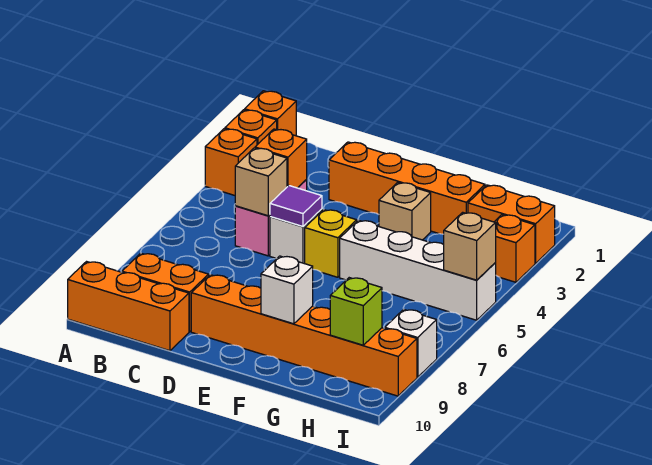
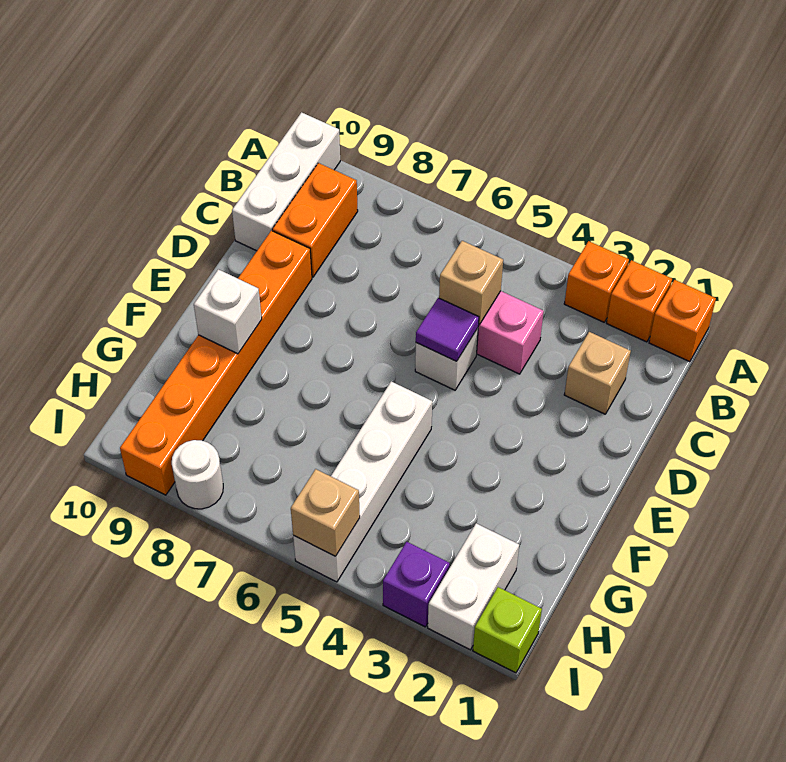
orange 1x3 brick [68,262,189,351] -> white 1x3 brick [232,112,340,251]
orange 1x1 brick [255,129,307,188] -> none
orange 1x4 brick [329,142,485,234] -> none
yellow 1x1 brick [305,210,357,277] -> none
tan 1x1 brick [379,182,431,240] -> tan 1x1 brick moved to [564,332,631,414]
orange 1x2 brick [468,185,555,263] -> white 1x2 brick [428,523,519,650]
lime 1x1 brick [330,278,382,345] -> lime 1x1 brick moved to [473,587,542,673]
orange 1x1 brick [495,215,535,282] -> purple 1x1 brick [383,542,450,627]
white 1x1 brick [385,309,437,377] -> white 1x1 round brick [172,440,223,509]

